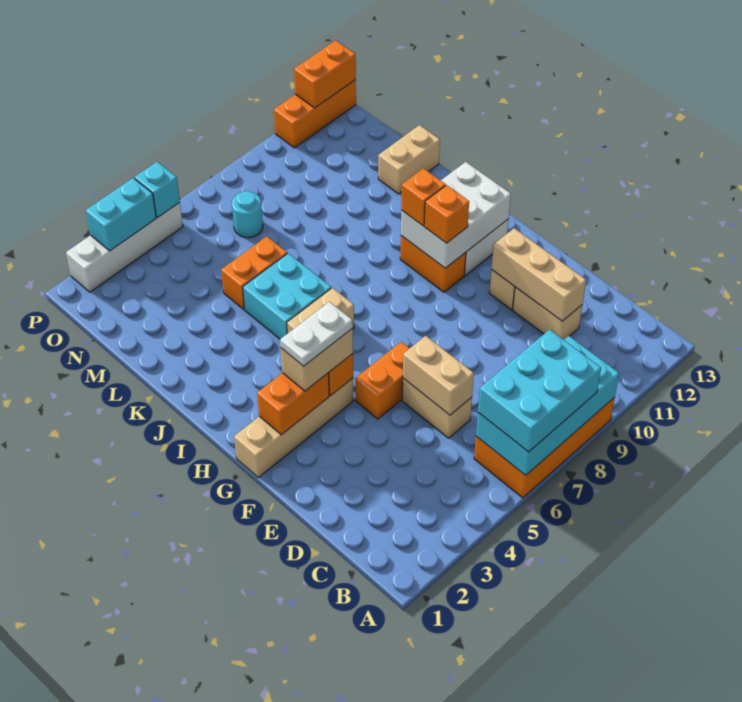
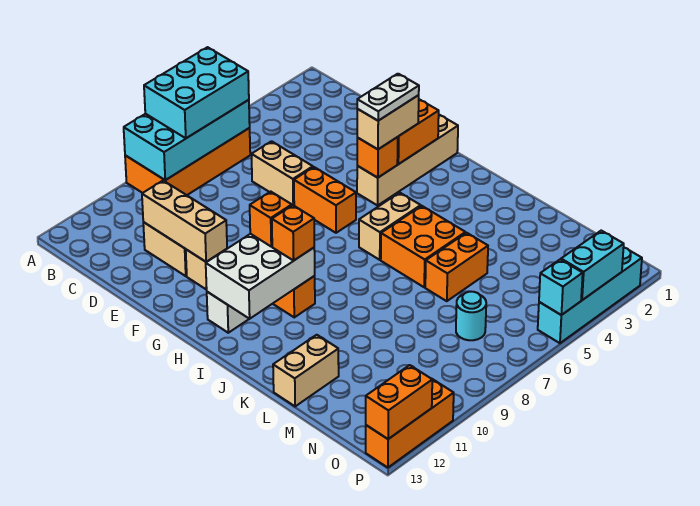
tan 1x2 brick [403,336,474,415] -> none
orange 1x2 brick [355,342,410,419] -> orange 1x2 brick turned to [294,167,356,233]
cyan 2x2 brick [243,253,331,339] -> orange 2x2 brick [381,206,465,287]
white 1x4 brick [66,202,183,292] -> cyan 1x4 brick [538,248,642,343]

